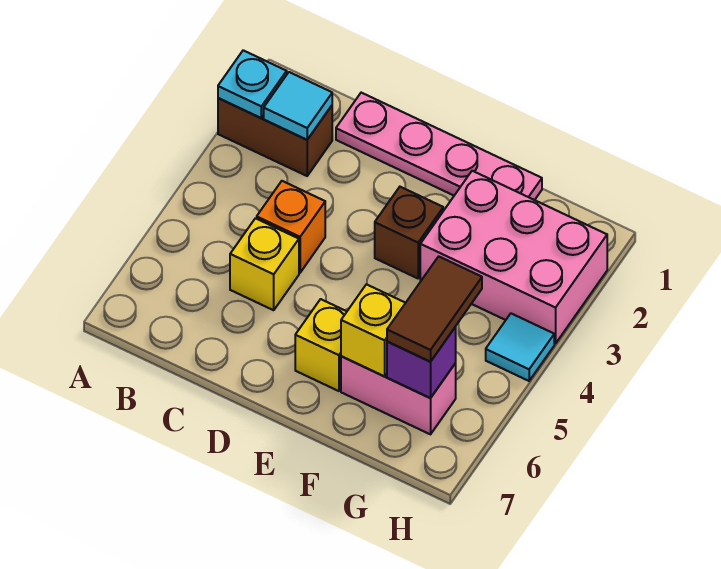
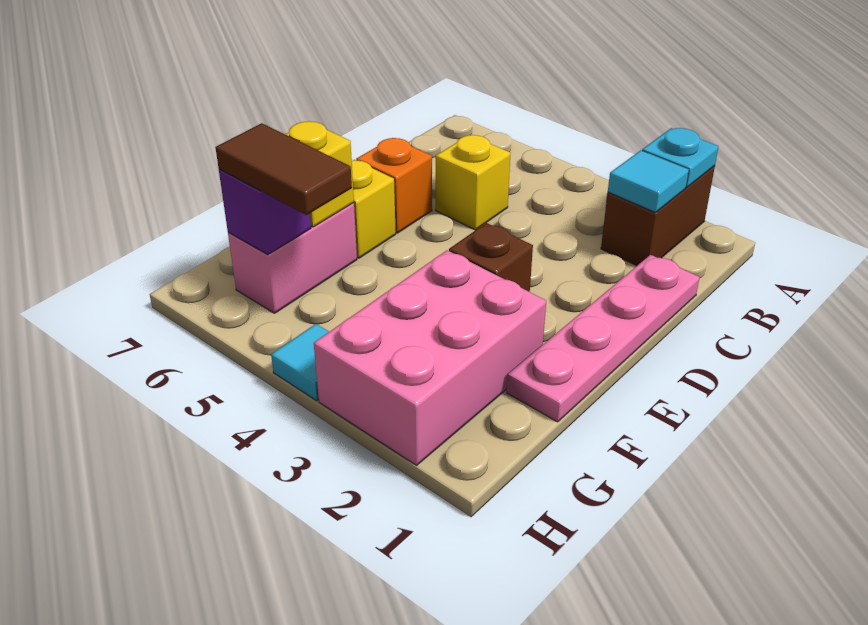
orange 1x1 brick [257,181,325,273] -> orange 1x1 brick moved to [356,138,432,233]

